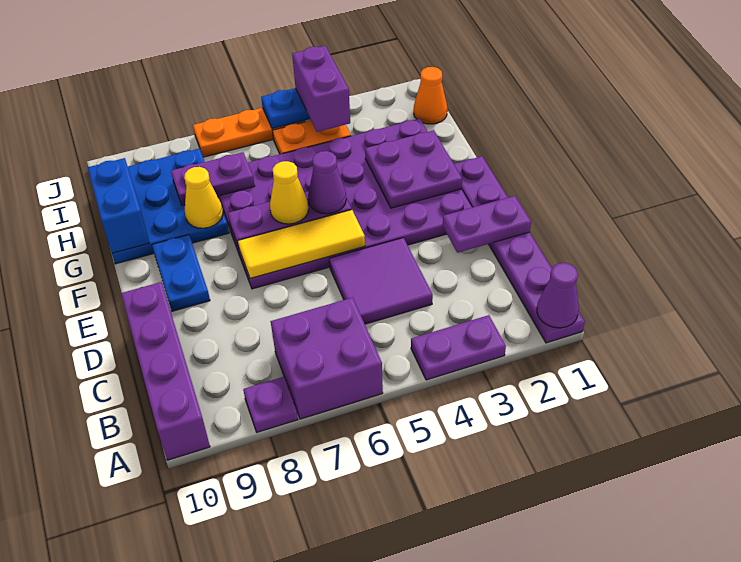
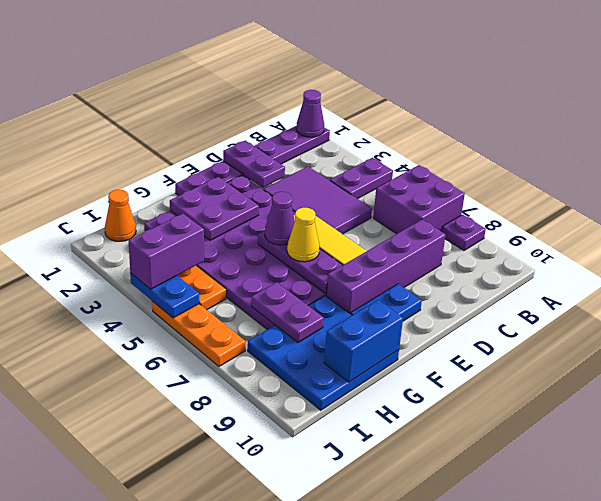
purple 1x2 plate [411,315,506,380] -> purple 1x2 plate turned to [330,158,393,199]
purple 1x4 brick [121,282,210,460] -> purple 1x4 brick moved to [326,219,446,314]
purple 2x2 tile [329,238,433,324] -> purple 2x3 tile [264,167,372,234]
yellow 1x1 cone [184,167,223,228] -> none

